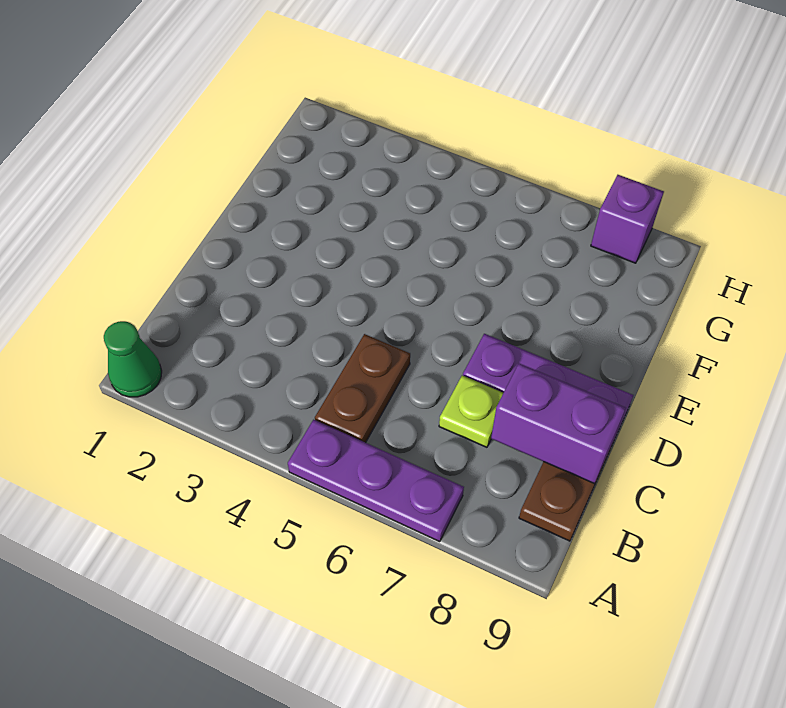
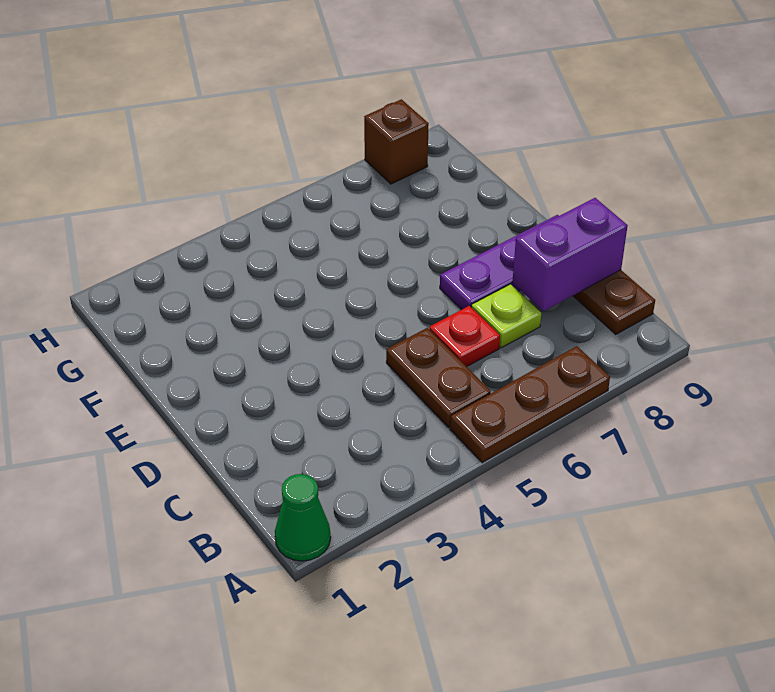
purple 1x3 plate [288,420,464,542] -> brown 1x3 plate [450,346,610,463]
none -> red 1x1 plate [429,306,500,367]
purple 1x1 brick [591,175,664,263] -> brown 1x1 brick [364,99,429,184]

